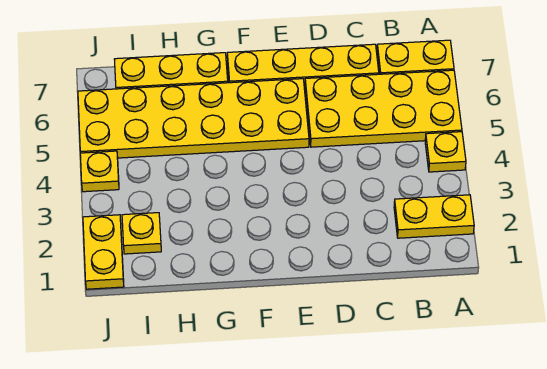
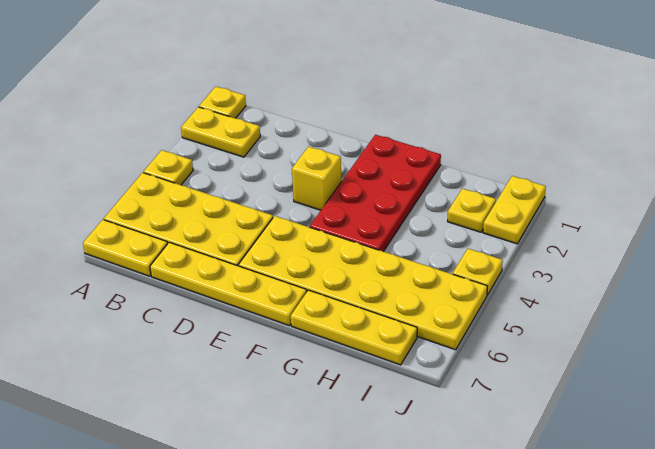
none -> yellow 1x1 plate [199,87,246,118]
none -> yellow 1x1 brick [292,146,342,210]
none -> red 2x4 plate [310,135,441,251]

